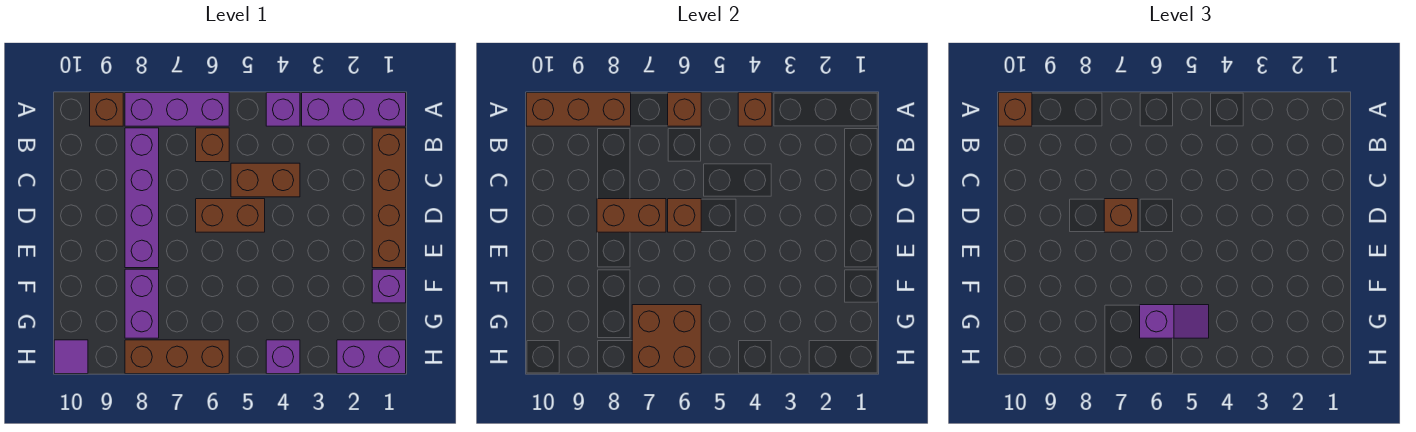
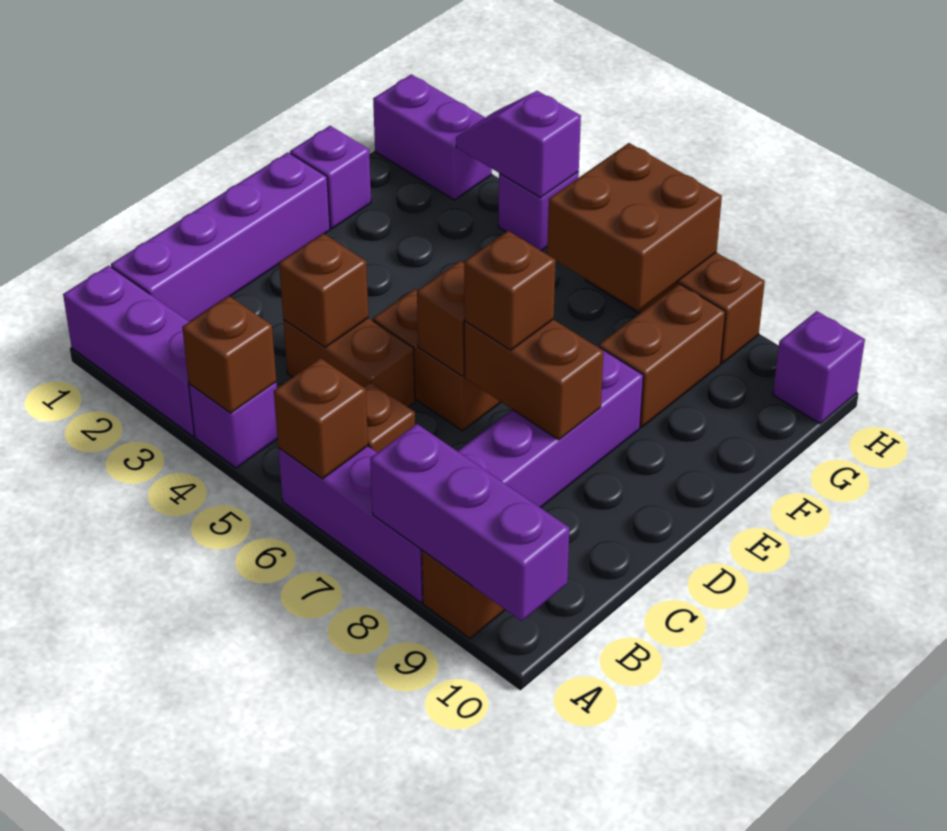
brown 1x3 brick [526,93,631,126] -> purple 1x3 brick [370,424,570,621]
brown 1x1 brick [998,93,1032,126] -> brown 1x1 brick moved to [279,234,369,347]
brown 1x4 brick [372,128,406,268] -> purple 1x4 brick [111,152,330,322]
purple 1x2 brick [125,269,159,338] -> brown 1x2 brick [599,284,725,427]
purple 1x2 slope [1140,305,1209,338] -> purple 1x2 slope moved to [456,91,581,197]
purple 1x1 tile [54,340,88,374] -> purple 1x1 brick [773,311,865,424]

